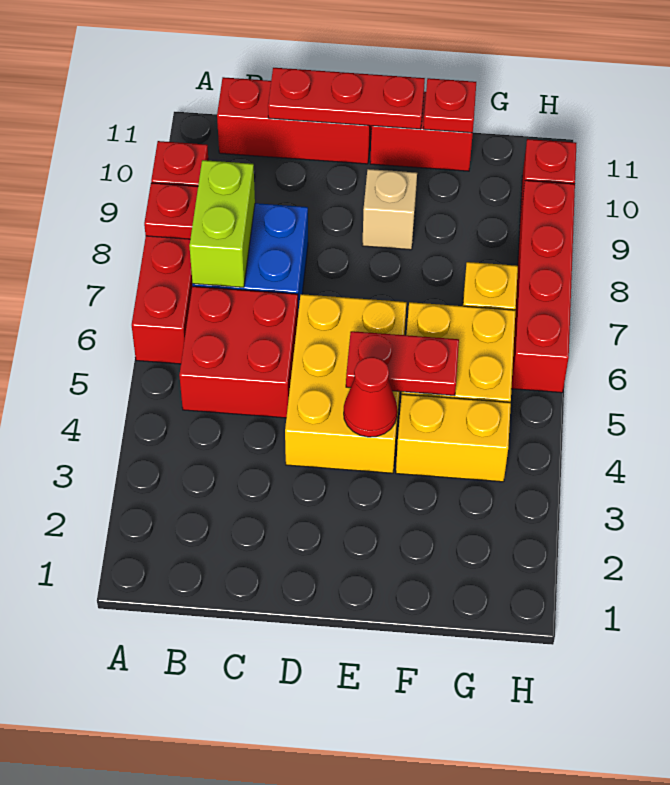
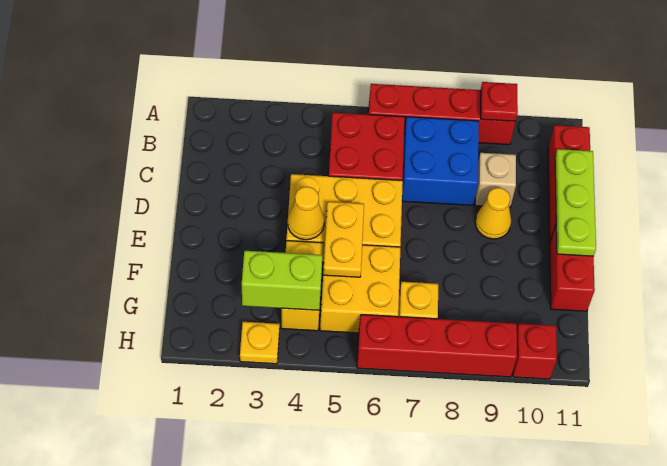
red 1x1 plate [144,183,198,239] -> none
lime 1x2 brick [190,160,255,287] -> lime 1x2 brick moved to [242,251,322,310]
red 1x3 plate [268,68,425,129] -> lime 1x3 plate [555,149,596,256]
none -> yellow 1x1 cone [475,188,511,239]
red 1x1 cone [344,357,397,437] -> yellow 1x1 cone [288,187,324,240]
red 1x2 plate [346,331,459,396] -> yellow 1x2 plate [323,202,364,277]
tan 1x1 brick [362,169,417,250] -> tan 1x1 brick moved to [475,153,516,208]
red 1x1 plate [423,78,476,133] -> none
none -> yellow 1x1 plate [240,322,280,364]

